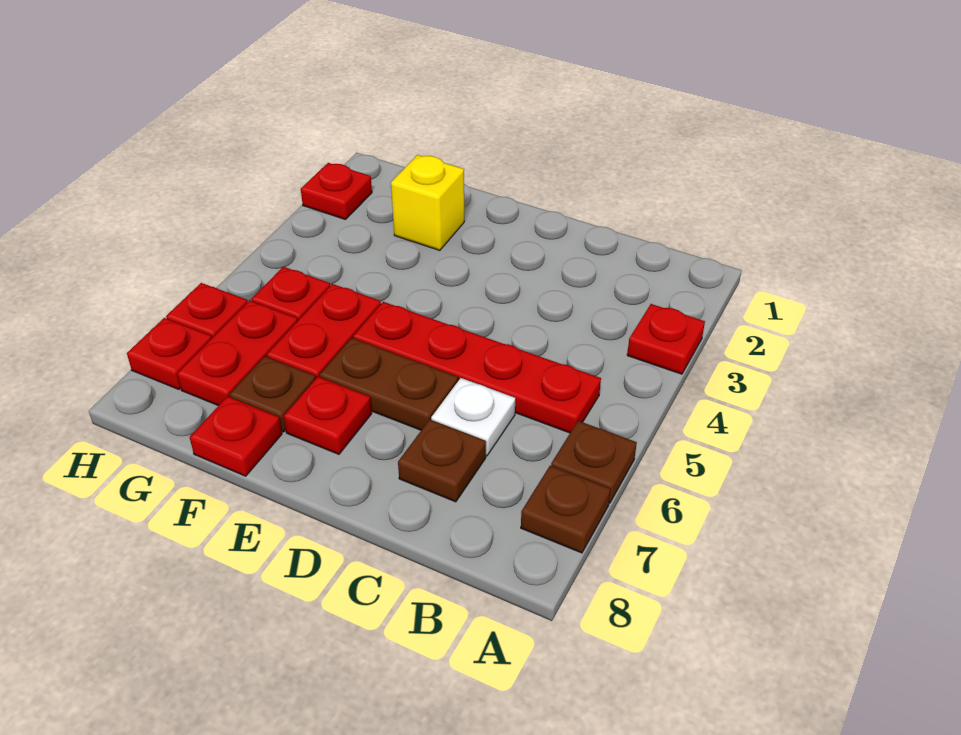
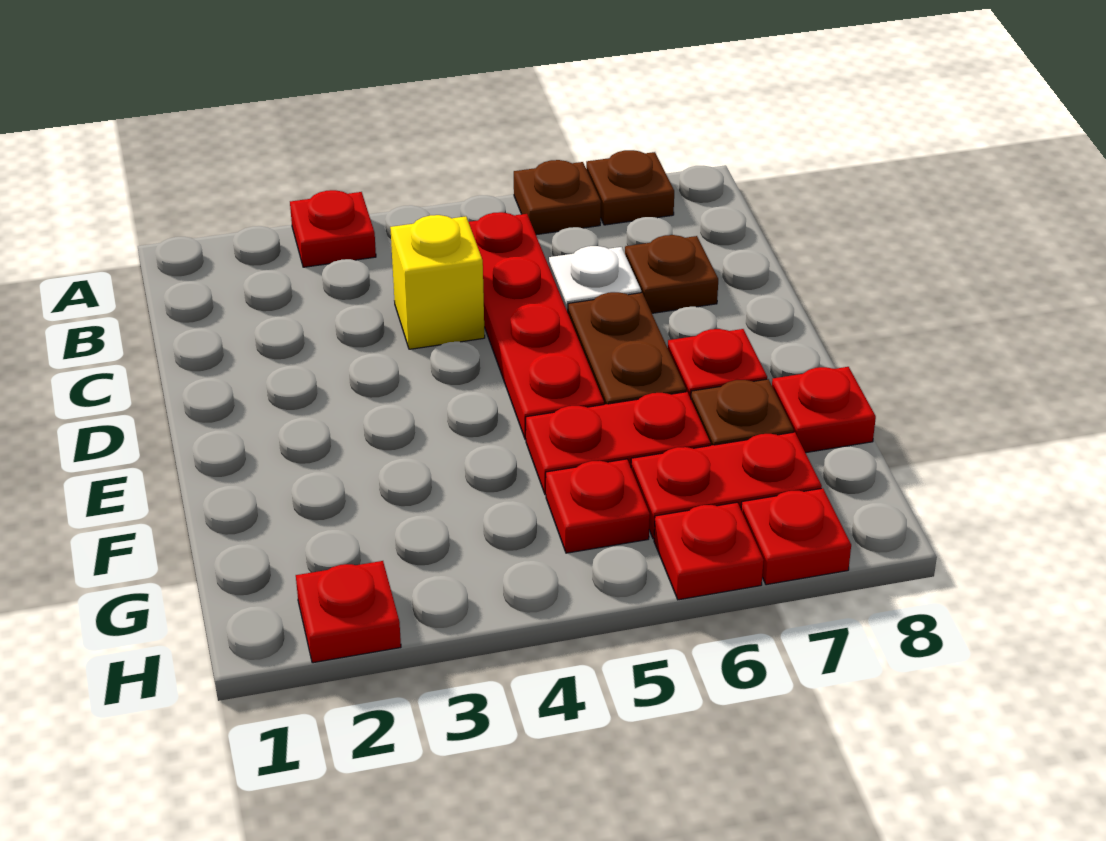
yellow 1x1 brick [391,155,464,250] -> yellow 1x1 brick moved to [390,215,485,349]

